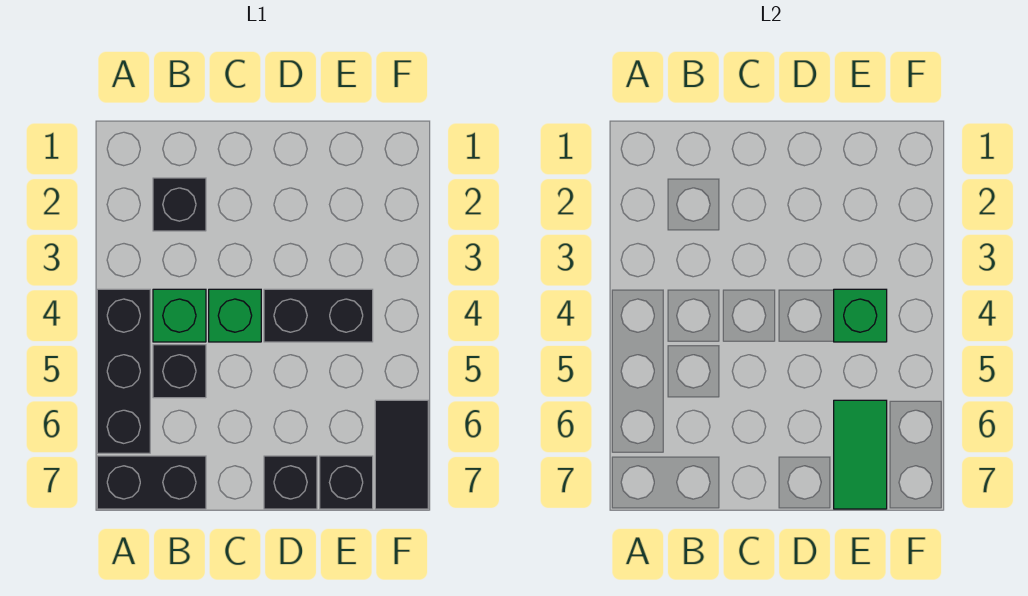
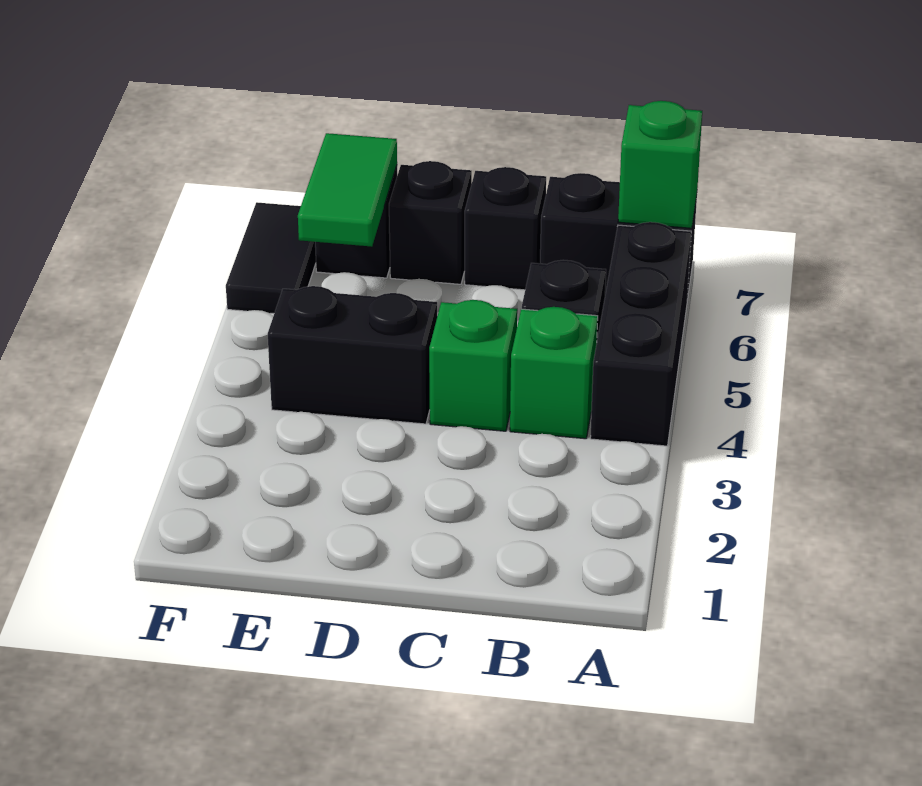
black 1x1 brick [153,178,206,231] -> black 1x1 brick moved to [465,167,546,290]
green 1x1 brick [834,289,887,342] -> green 1x1 brick moved to [618,101,702,228]

